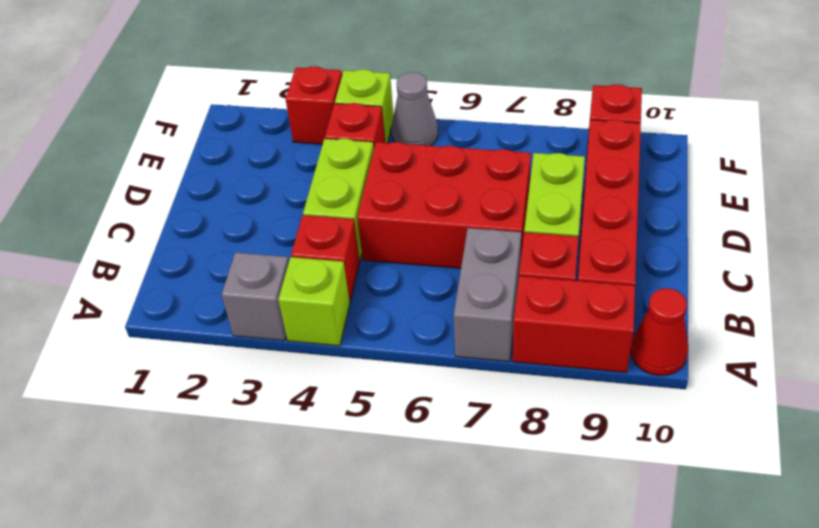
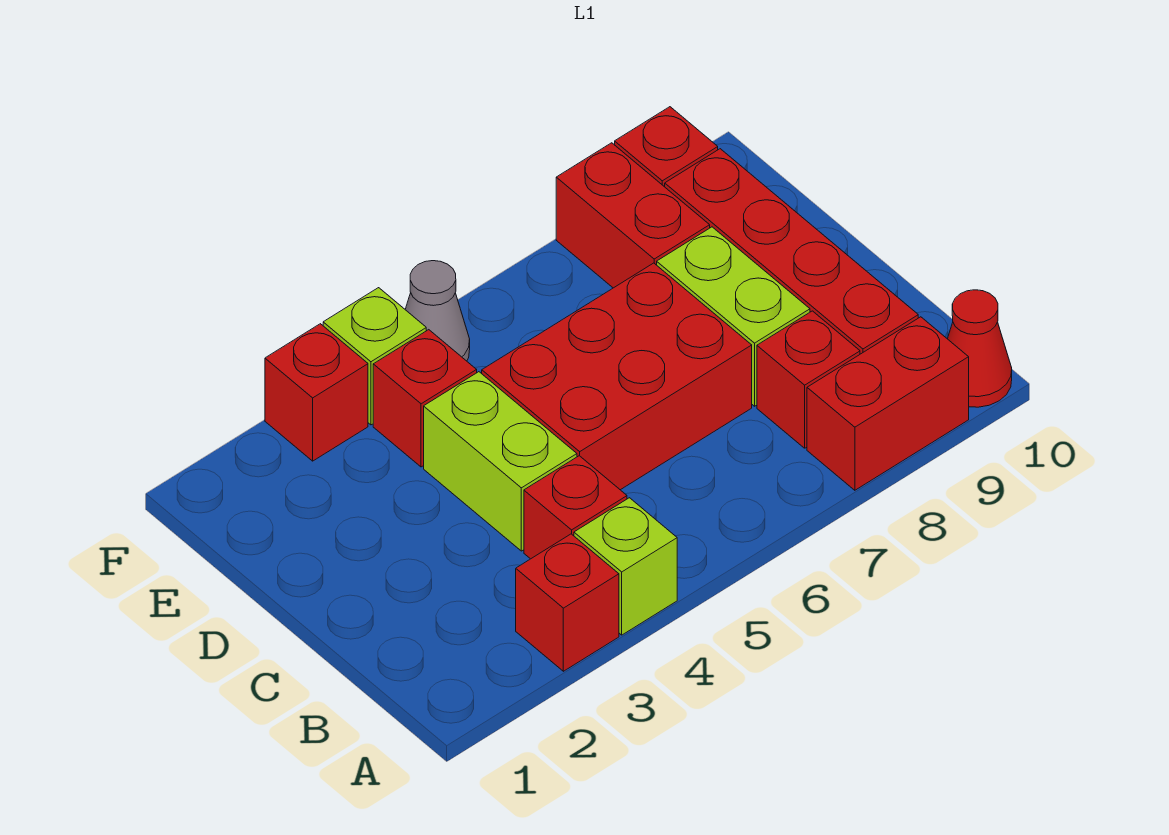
grey 1x1 brick [222,252,289,341] -> red 1x1 brick [516,534,619,671]
grey 1x2 brick [454,228,521,362] -> none
none -> red 1x2 brick [556,143,710,288]

